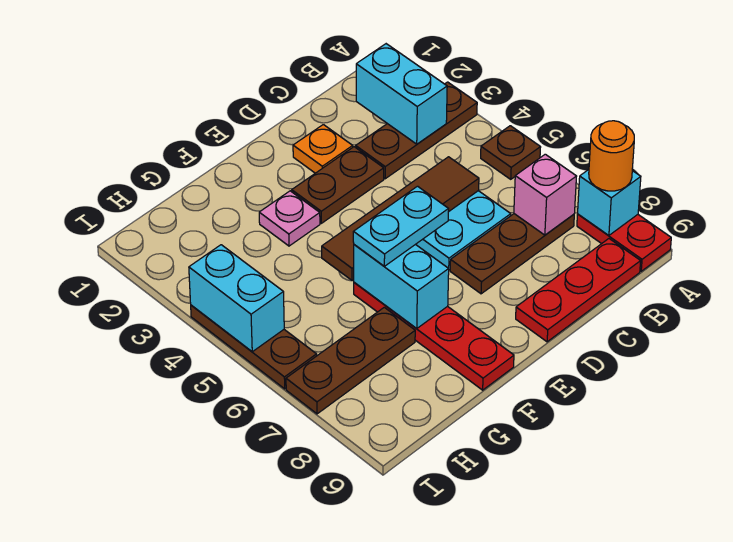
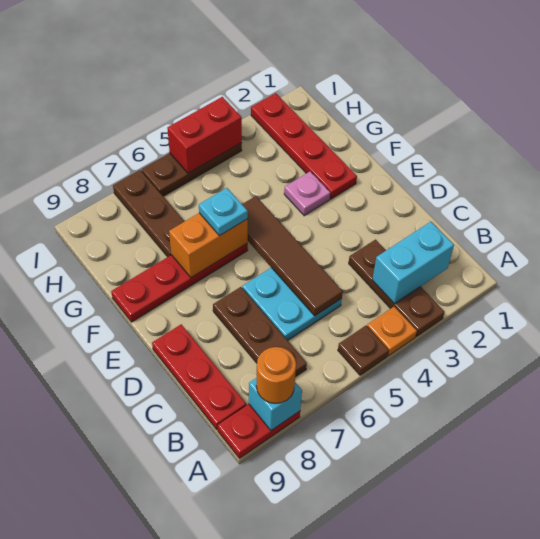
pink 1x1 brick [514,154,577,235] -> none
orange 1x1 plate [293,125,353,173] -> orange 1x1 plate moved to [367,307,417,356]
brown 1x2 plate [292,147,384,223] -> none
cyan 1x2 plate [353,186,449,266] -> cyan 1x1 plate [199,188,248,236]
none -> red 1x4 plate [251,93,357,199]
cyan 1x2 brick [354,244,449,329] -> orange 1x2 brick [169,213,248,278]
cyan 1x2 brick [189,245,284,352] -> red 1x2 brick [167,97,242,173]

